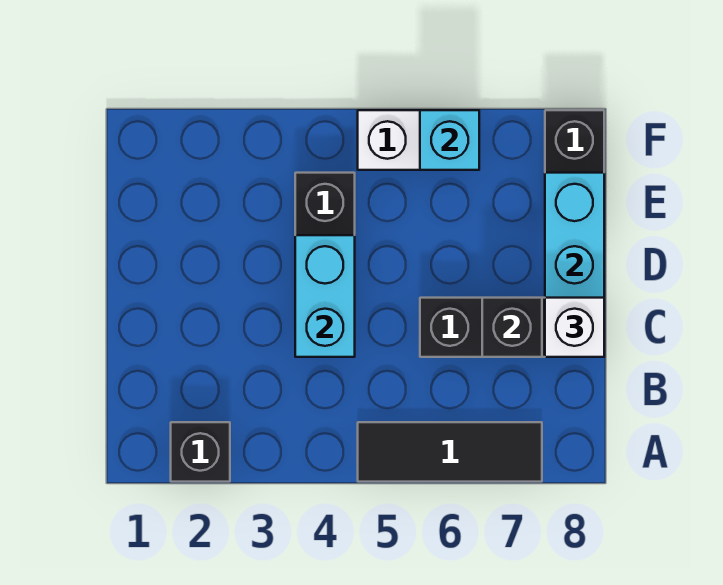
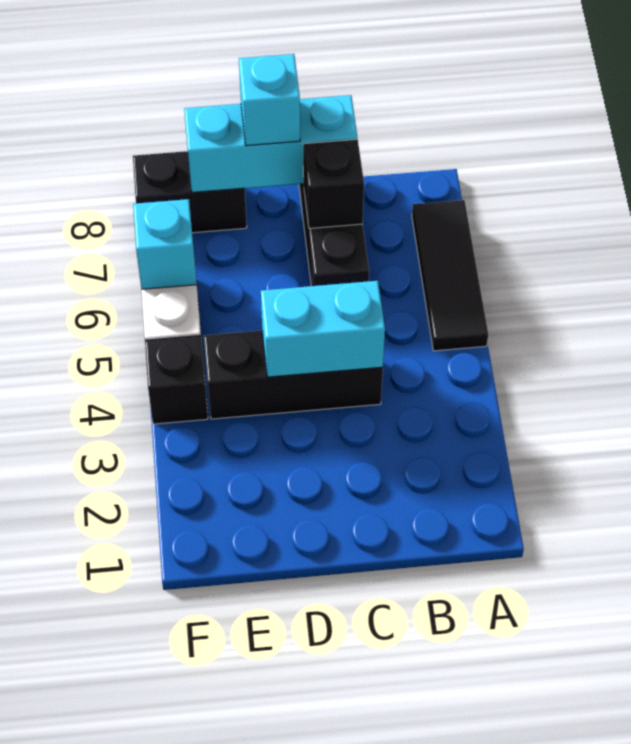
black 1x1 brick [171,422,230,482] -> black 1x1 brick moved to [145,336,208,424]
white 1x1 brick [545,298,604,357] -> none
none -> cyan 1x1 brick [239,54,300,146]

